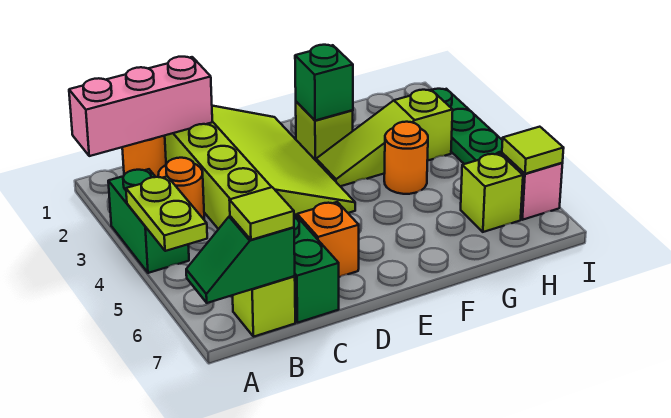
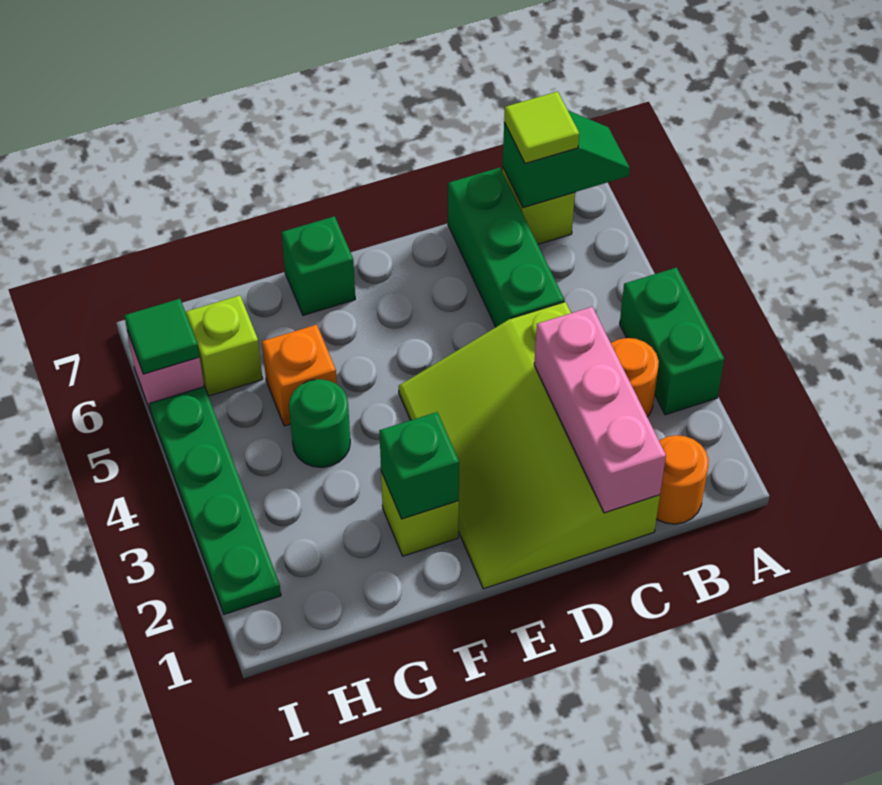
pink 1x3 brick [69,57,212,156] -> pink 1x3 brick turned to [534,307,666,513]
lime 1x2 plate [126,176,207,251] -> none
orange 1x1 brick [297,202,359,277] -> orange 1x1 brick moved to [262,325,337,426]
lime 1x3 slope [316,90,453,186] -> none
none -> green 1x1 brick [281,216,355,315]
orange 1x1 round brick [384,122,428,194] -> green 1x1 round brick [289,379,350,467]
lime 1x1 tile [502,127,564,174] -> green 1x1 tile [124,299,199,374]

